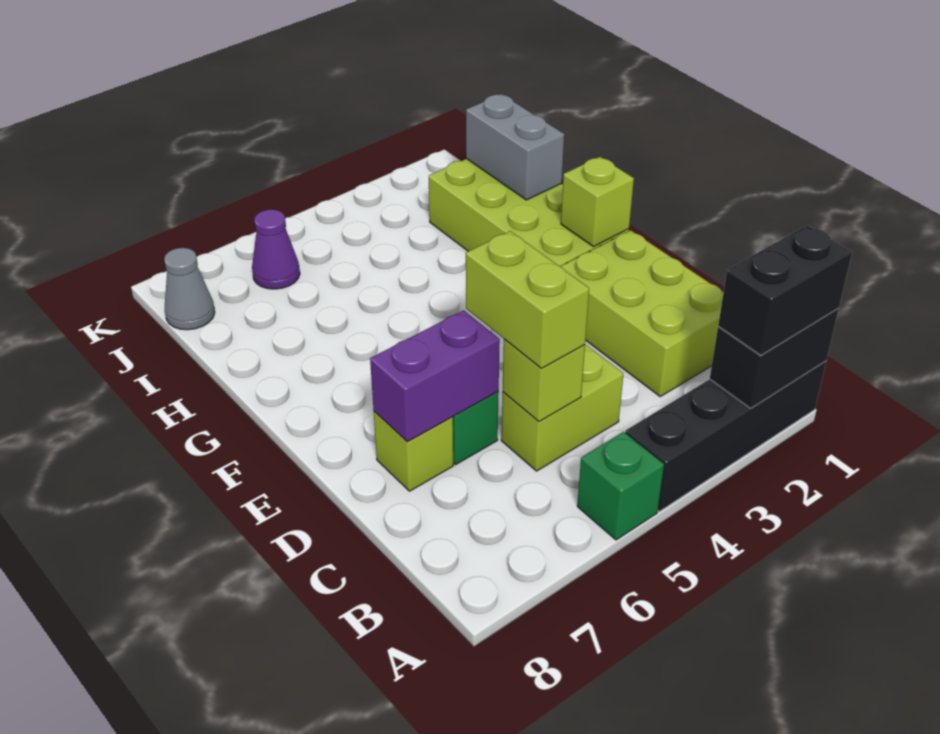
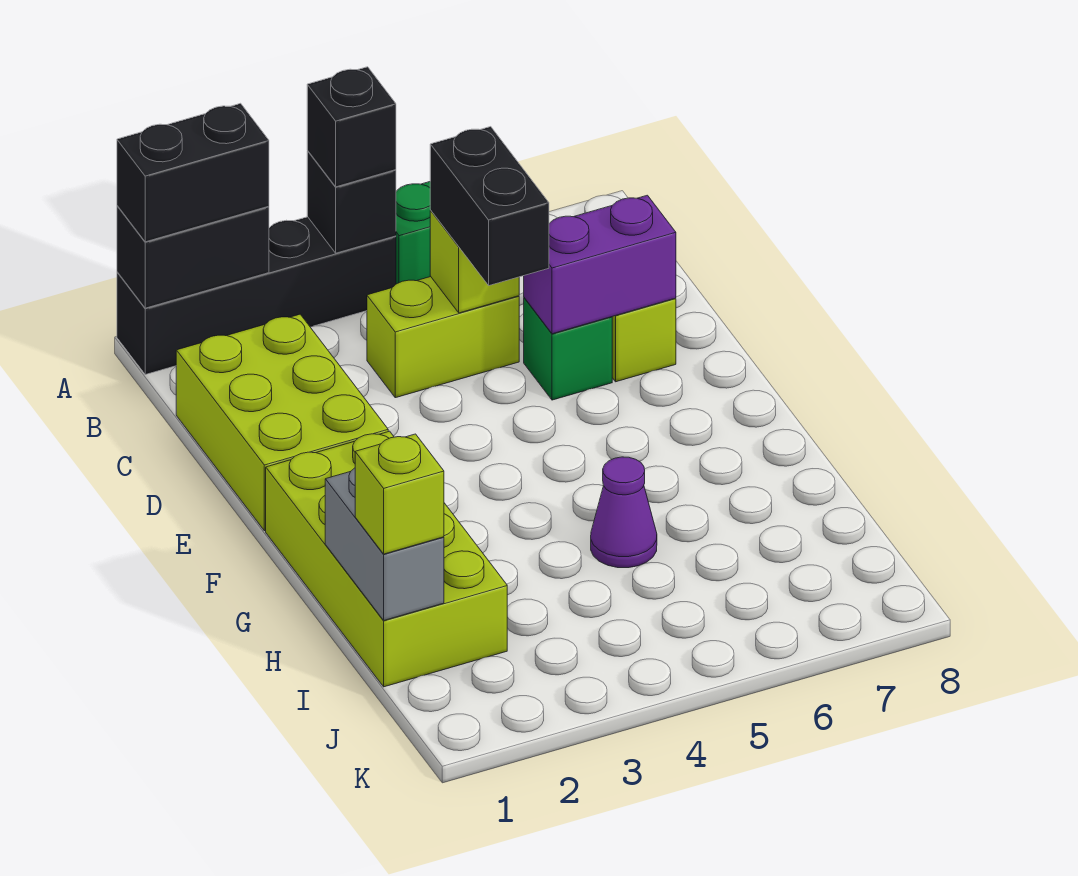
none -> black 1x1 brick [307,151,396,253]
none -> black 1x1 brick [307,67,396,187]
lime 1x2 brick [466,231,589,369] -> black 1x2 brick [430,127,549,286]
lime 1x1 brick [561,157,634,247] -> lime 1x1 brick moved to [355,434,444,554]
purple 1x1 cone [252,209,300,289] -> purple 1x1 cone moved to [591,457,657,568]
grey 1x1 cone [164,248,215,330] -> none

